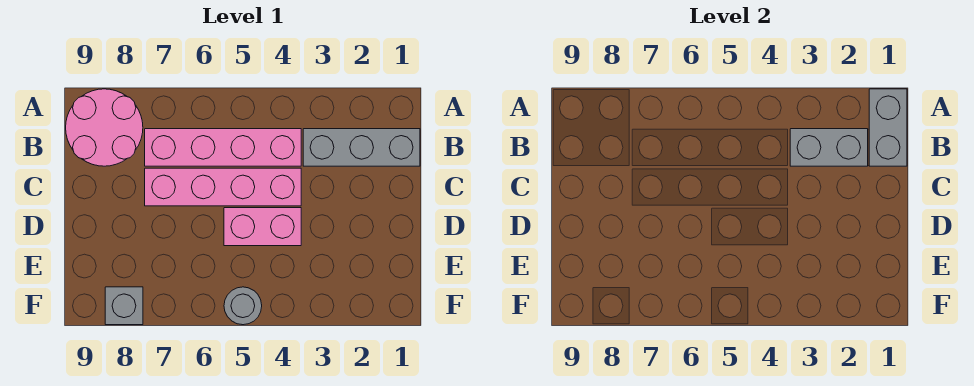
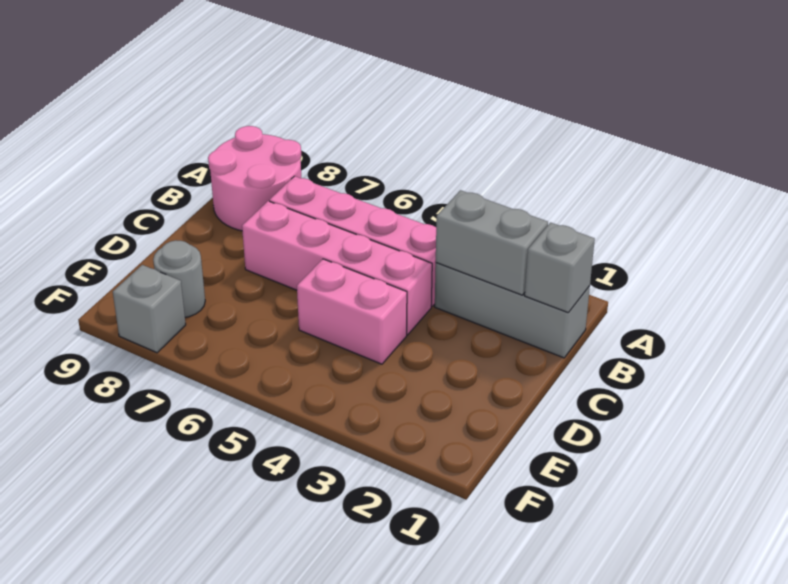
grey 1x2 brick [869,89,907,166] -> grey 1x1 brick [525,223,595,312]
grey 1x1 round brick [224,287,262,325] -> grey 1x1 round brick moved to [153,240,205,317]

